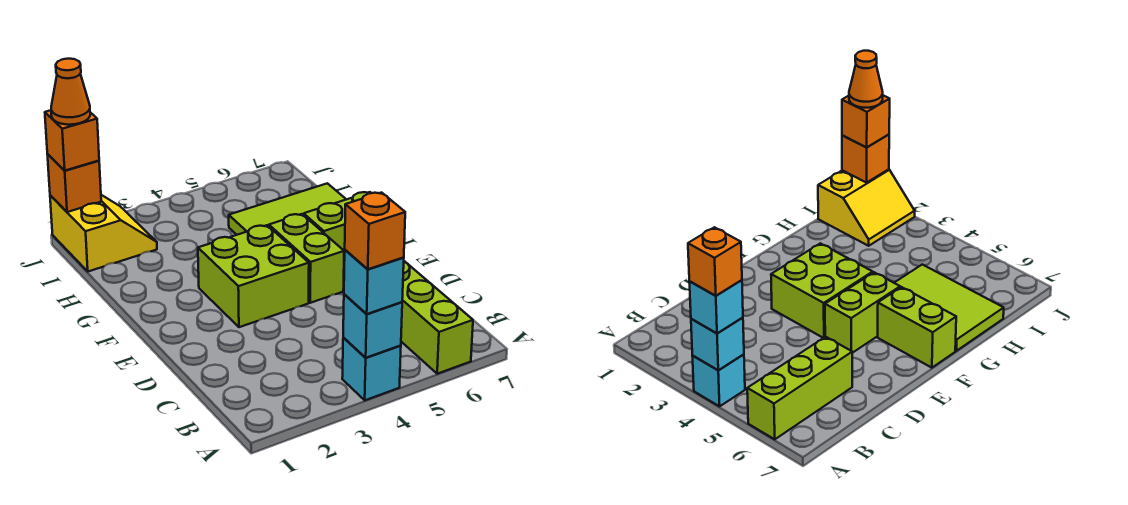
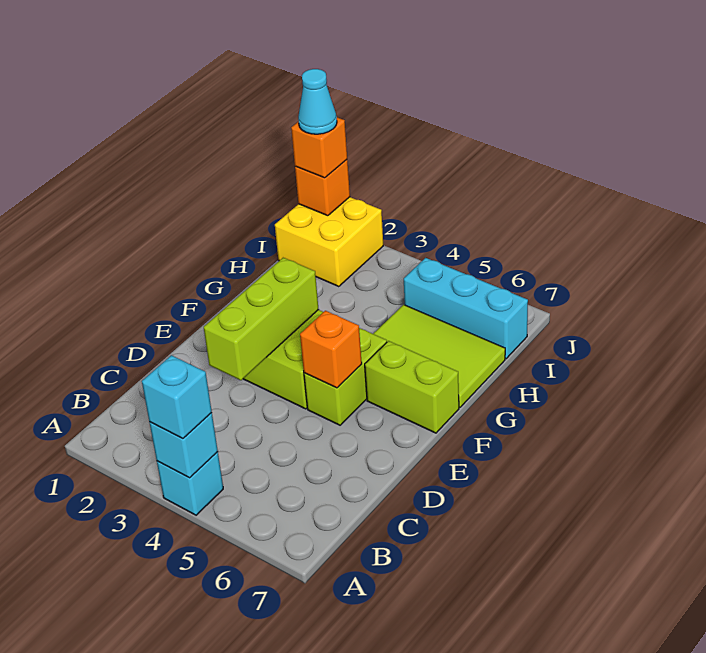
orange 1x1 brick [345,193,405,269] -> orange 1x1 brick moved to [300,311,362,388]
lime 1x3 brick [401,261,473,374] -> lime 1x3 brick moved to [204,258,319,380]
yellow 2x2 slope [50,195,157,271] -> yellow 2x2 brick [275,197,383,287]
none -> cyan 1x3 brick [404,258,528,359]
orange 1x1 cone [51,59,90,125] -> cyan 1x1 cone [298,69,337,134]

